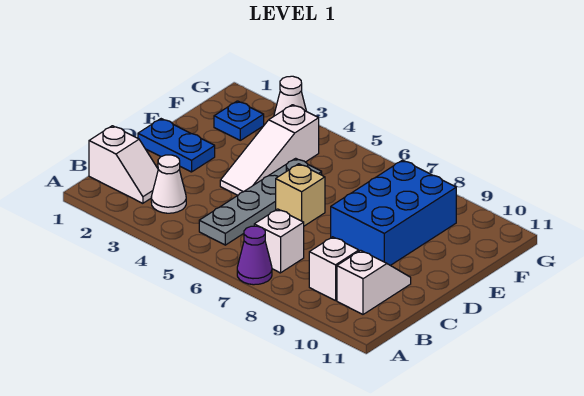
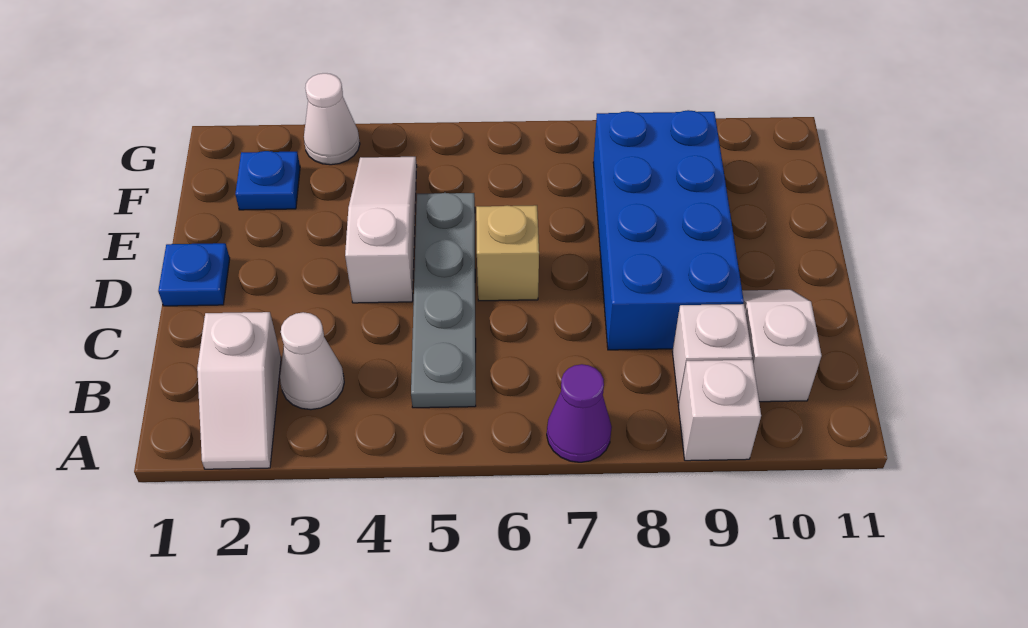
white 1x2 slope [89,126,158,203] -> white 1x2 slope turned to [197,312,281,469]
white 1x1 brick [254,209,304,273] -> white 1x1 brick moved to [678,360,761,461]
blue 1x2 plate [138,119,215,172] -> blue 1x1 plate [158,243,230,306]
white 1x3 slope [220,105,319,195] -> white 1x3 slope turned to [345,157,417,303]
blue 2x3 brick [331,160,456,265] -> blue 2x4 brick [593,110,744,350]

